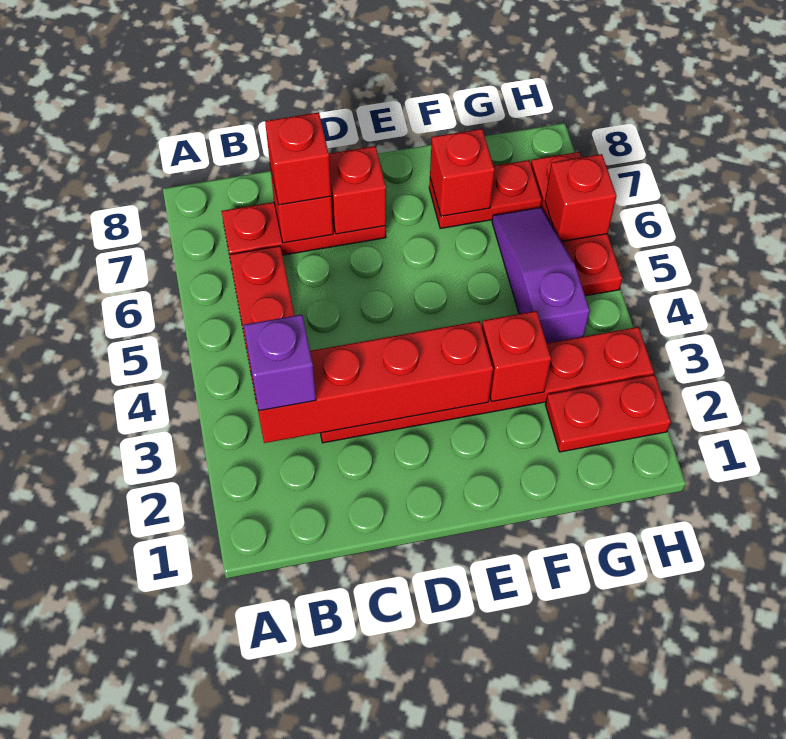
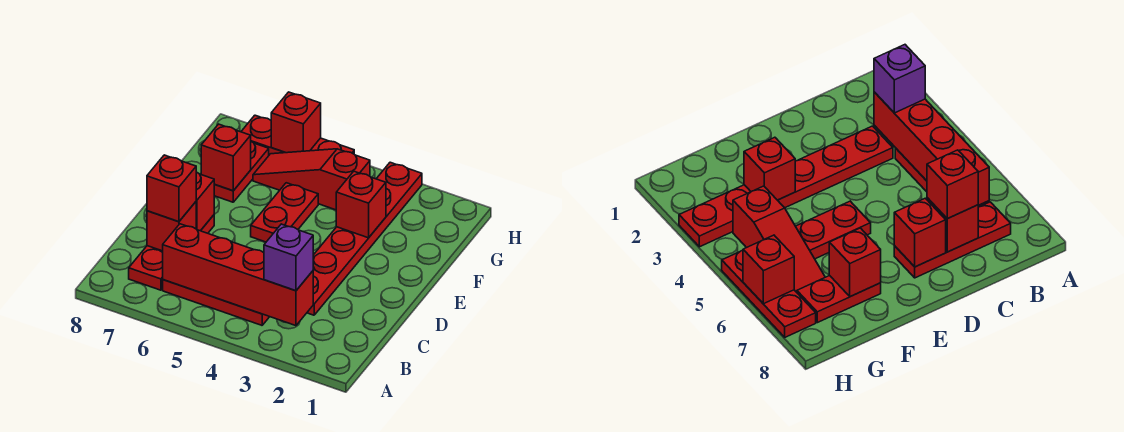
red 1x4 brick [252,321,493,443] -> red 1x4 brick turned to [163,224,313,326]
red 1x2 plate [545,375,671,452] -> red 1x2 plate moved to [251,183,318,242]
purple 1x3 slope [492,207,590,343] -> red 1x3 slope [253,149,370,210]

